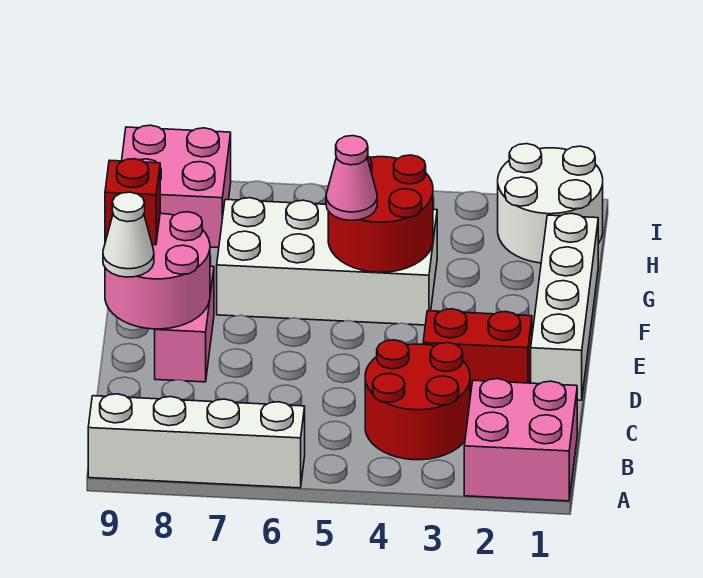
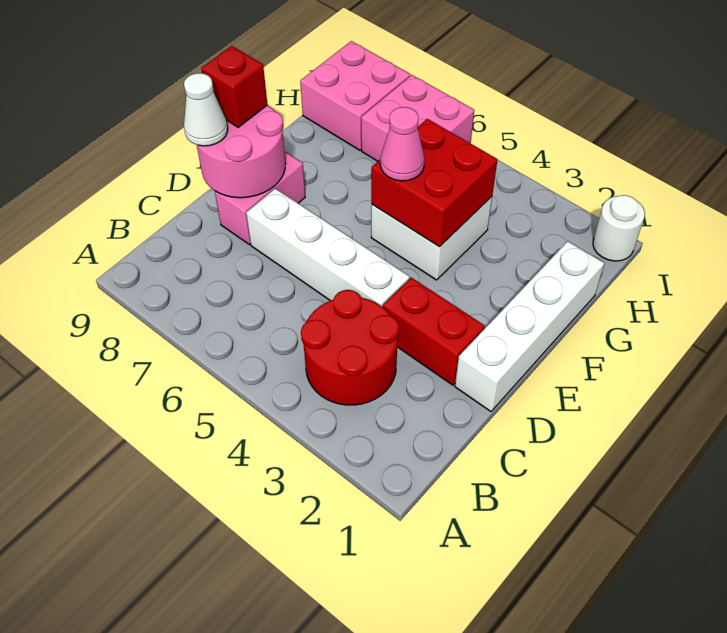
pink 2x2 brick [464,379,577,501] -> pink 2x2 brick moved to [361,75,474,161]
white 1x4 brick [88,394,305,488] -> white 1x4 brick moved to [246,189,409,307]
white 2x4 brick [217,198,437,325] -> white 2x2 brick [371,197,492,280]
red 2x2 round brick [328,155,433,272] -> red 2x2 brick [371,119,498,247]
white 2x2 round brick [498,144,603,263] -> white 1x1 round brick [593,195,645,261]

